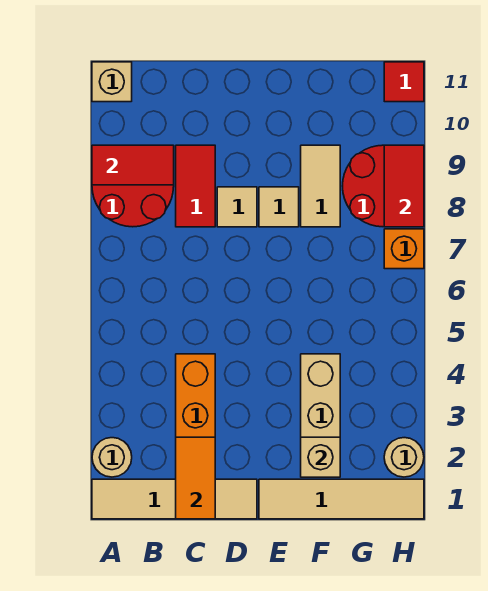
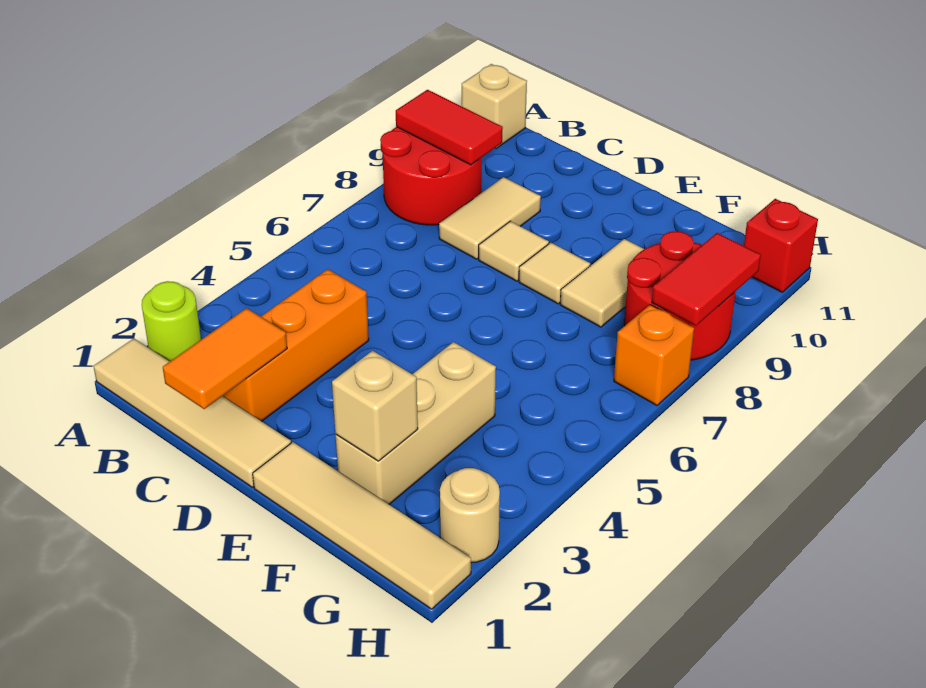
tan 1x1 round brick [92,438,132,477] -> lime 1x1 round brick [142,281,201,361]
red 1x2 tile [176,145,215,227] -> tan 1x2 tile [439,177,541,259]
red 1x1 tile [384,62,424,102] -> red 1x1 brick [744,199,818,292]

